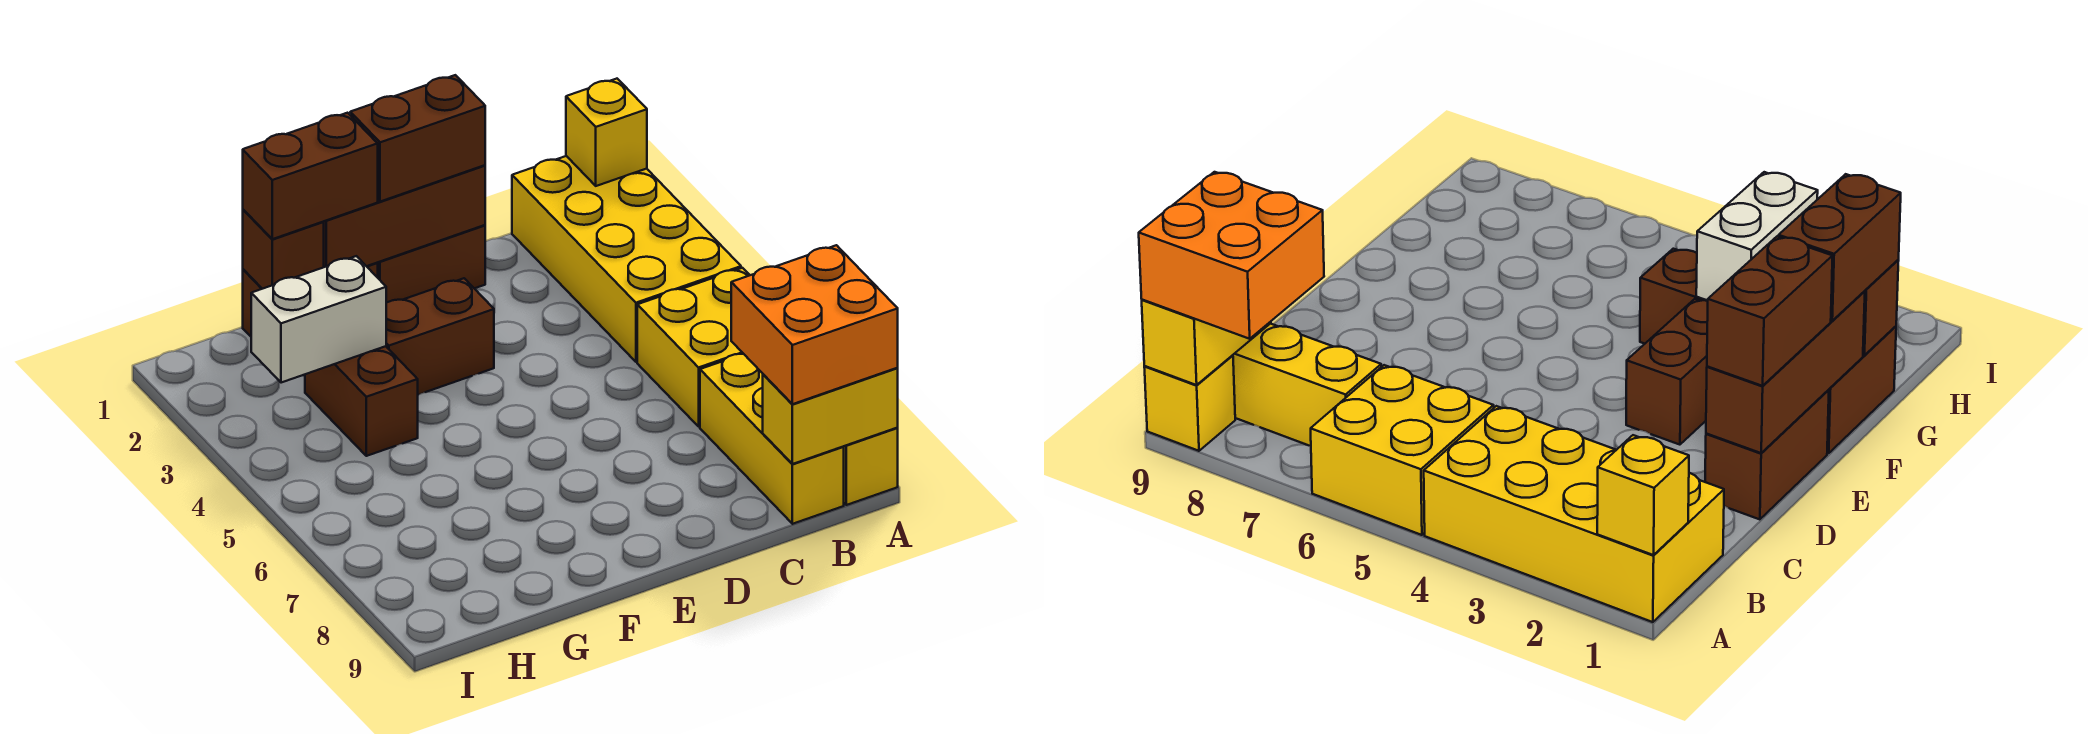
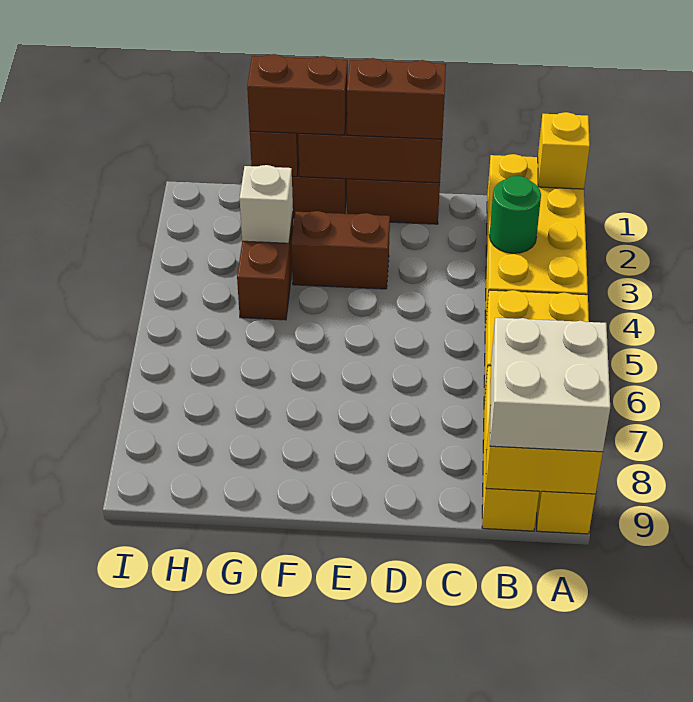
orange 2x2 brick [731,245,898,404] -> white 2x2 brick [490,318,610,452]
none -> green 1x1 round brick [489,176,541,253]
white 1x2 brick [251,256,386,383] -> white 1x1 brick [240,165,293,243]

